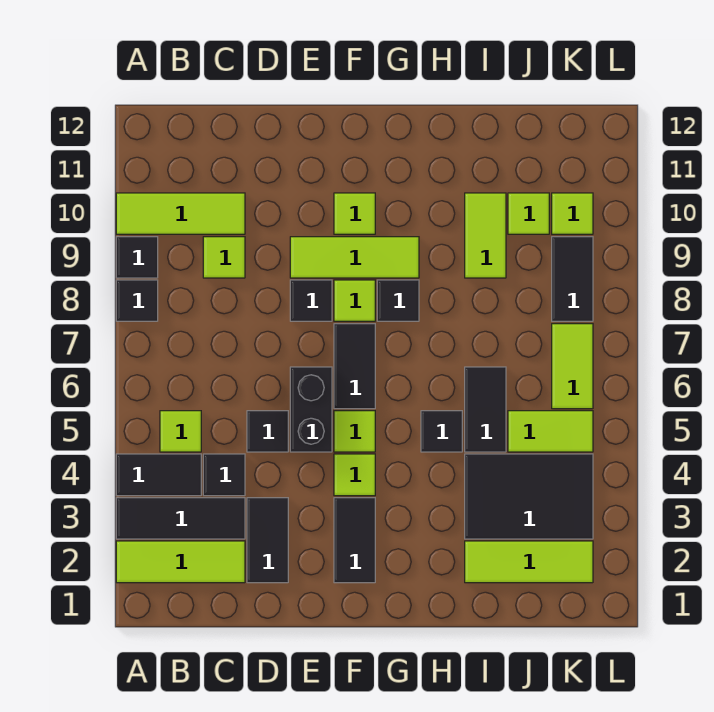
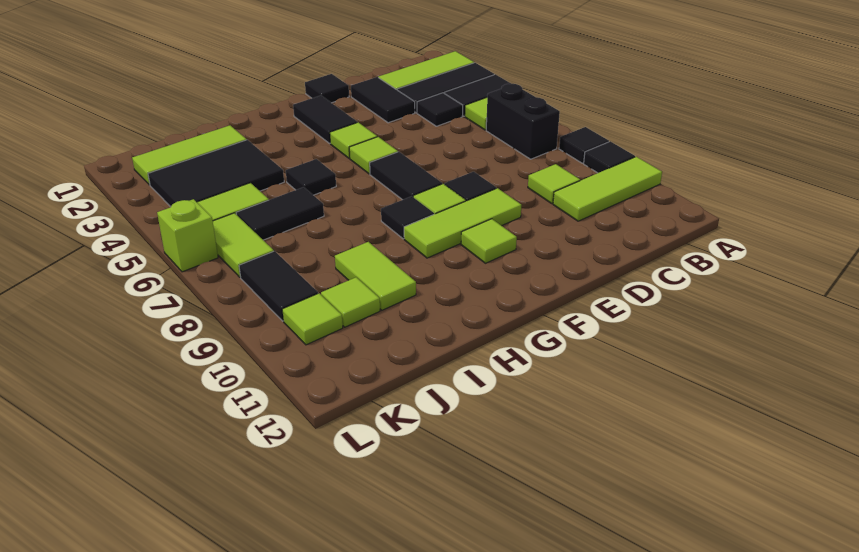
black 1x1 tile [247,411,288,452] -> black 1x1 tile moved to [305,74,349,103]
black 1x2 brick [290,367,332,452] -> black 1x2 brick moved to [486,84,560,159]
black 1x2 tile [465,367,506,452] -> black 1x2 tile turned to [236,187,324,240]
none -> lime 1x1 brick [157,199,218,272]

